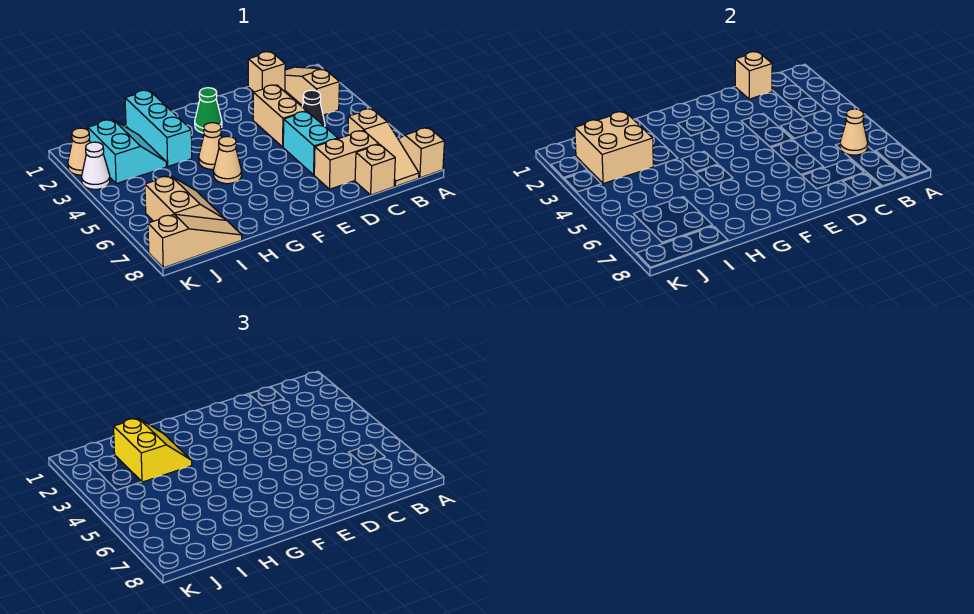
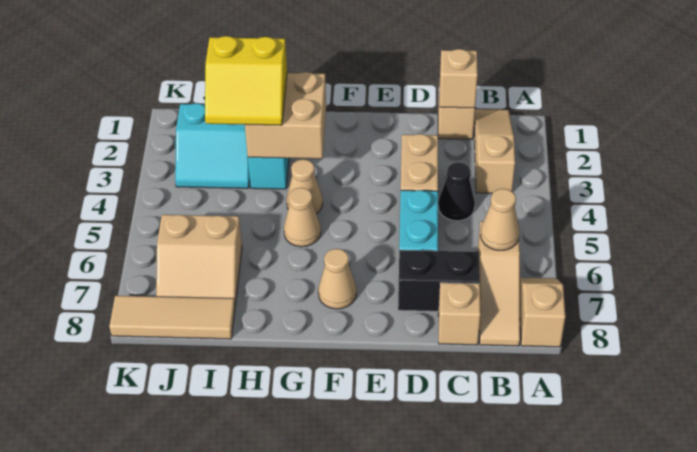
tan 1x2 brick [314,130,379,189] -> black 1x2 brick [398,250,480,311]
green 1x1 cone [195,88,222,133] -> none
yellow 2x2 slope [114,418,192,482] -> yellow 2x2 slope turned to [205,36,287,125]
cyan 2x2 slope [88,119,166,184] -> cyan 2x2 slope turned to [175,103,250,188]
tan 2x2 brick [575,111,653,184] -> tan 2x2 brick moved to [245,72,326,159]
tan 2x2 slope [145,176,226,221] -> tan 2x2 slope turned to [156,215,242,305]
tan 1x3 slope [148,214,242,268] -> tan 1x3 tile [109,296,235,339]
tan 1x1 cone [68,128,90,175] -> tan 1x1 cone moved to [318,249,356,309]
white 1x1 cone [82,142,110,189] -> none

